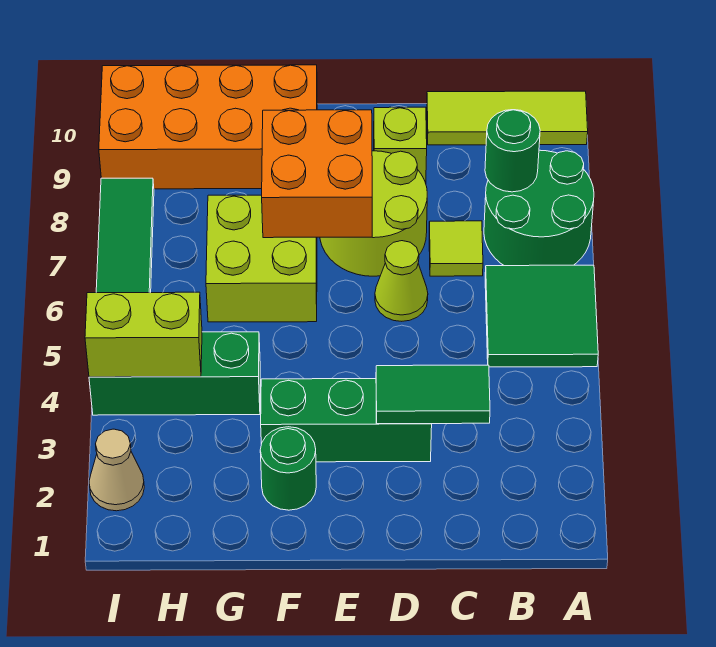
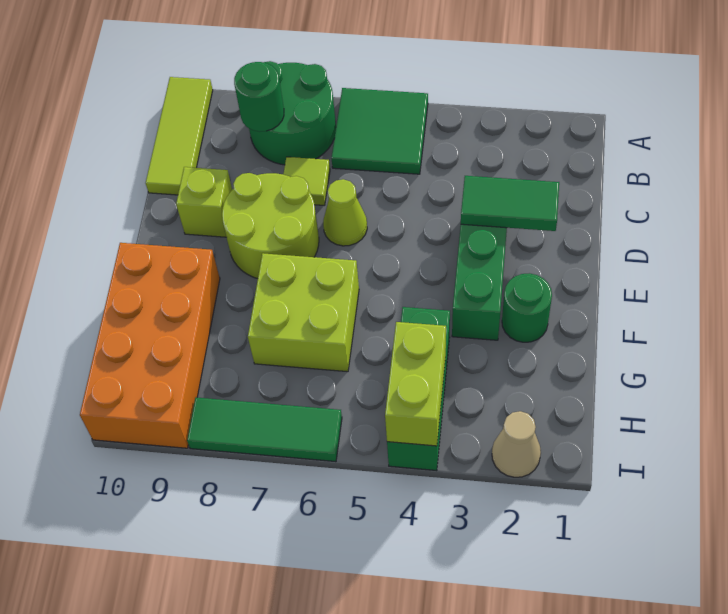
green 1x2 tile [376,365,490,424] -> green 1x2 tile turned to [461,176,559,231]
orange 2x2 brick [262,110,372,238] -> none

